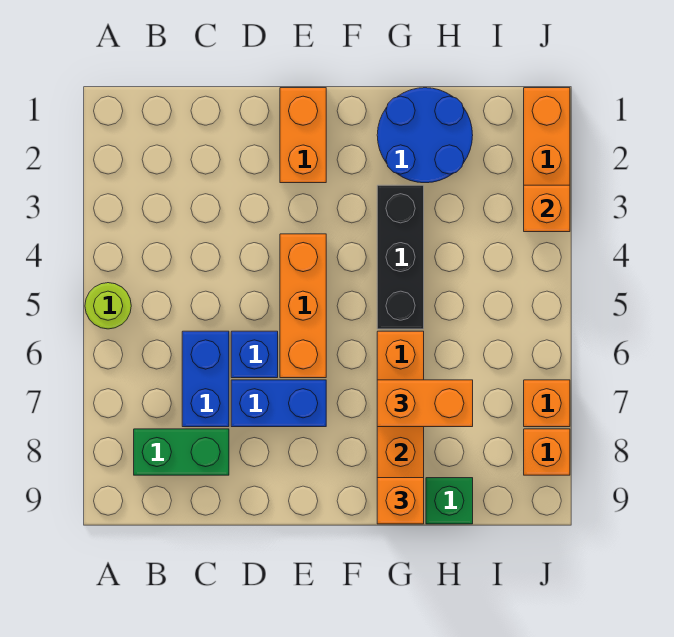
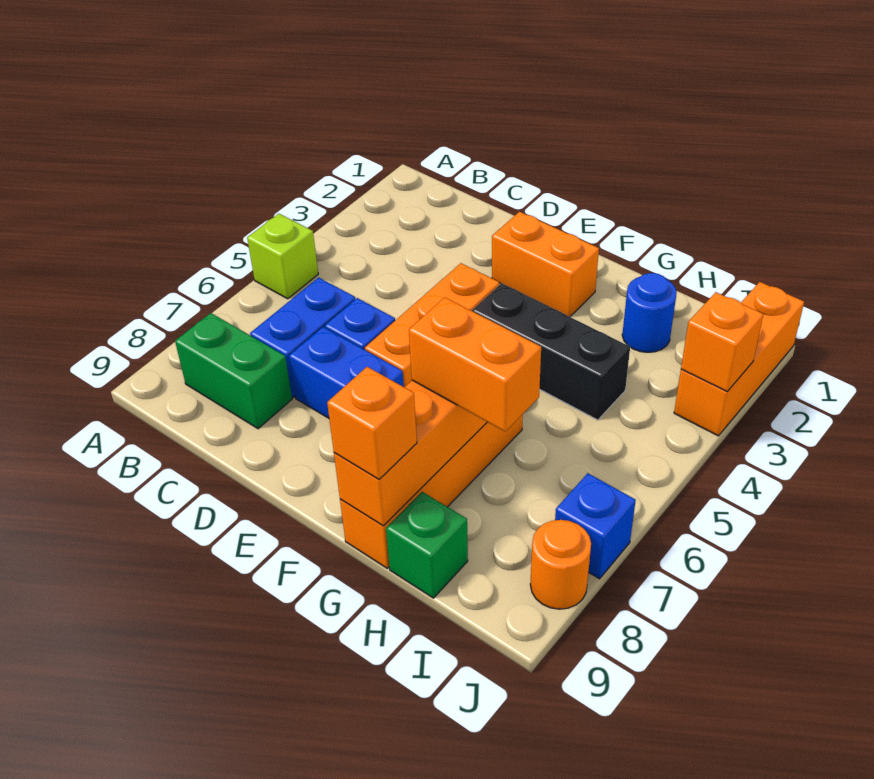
lime 1x1 round brick [85,283,131,329] -> lime 1x1 brick [247,214,318,299]
orange 1x2 brick [280,88,326,183] -> orange 1x2 brick turned to [492,212,599,317]
blue 2x2 round brick [377,88,473,183] -> blue 1x1 round brick [622,273,677,352]
black 1x3 brick [377,185,424,329] -> black 1x3 brick turned to [472,283,630,420]
orange 1x1 brick [524,380,570,427] -> blue 1x1 brick [555,473,636,579]
orange 1x1 brick [524,429,570,475] -> orange 1x1 round brick [530,520,591,609]

